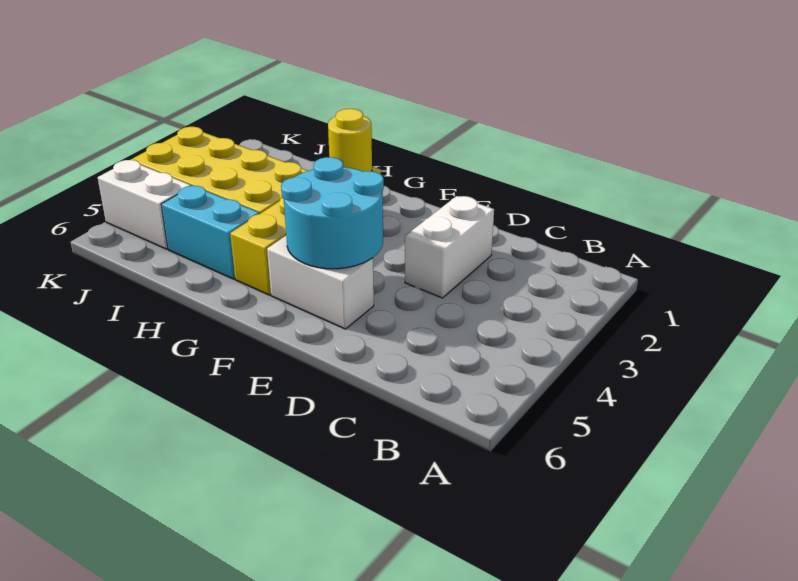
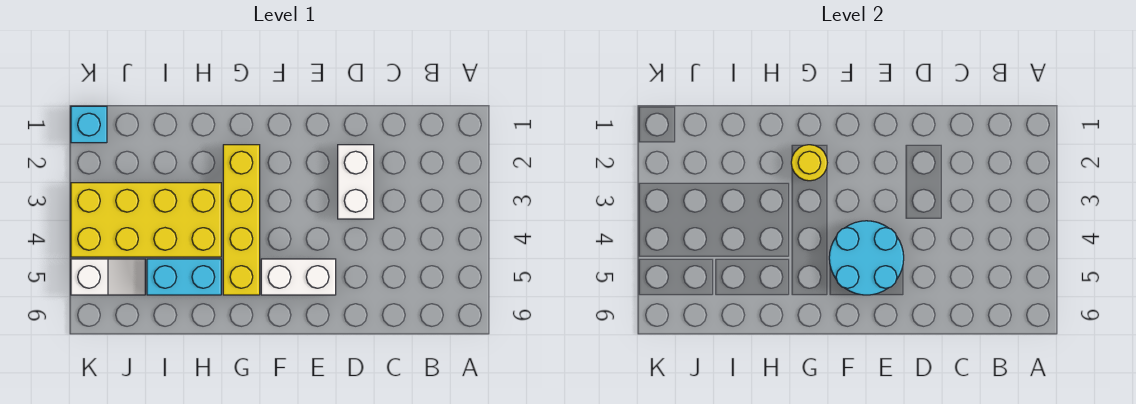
white 1x2 brick [98,160,191,249] -> white 1x2 slope [71,259,145,295]
none -> cyan 1x1 brick [71,106,107,143]

